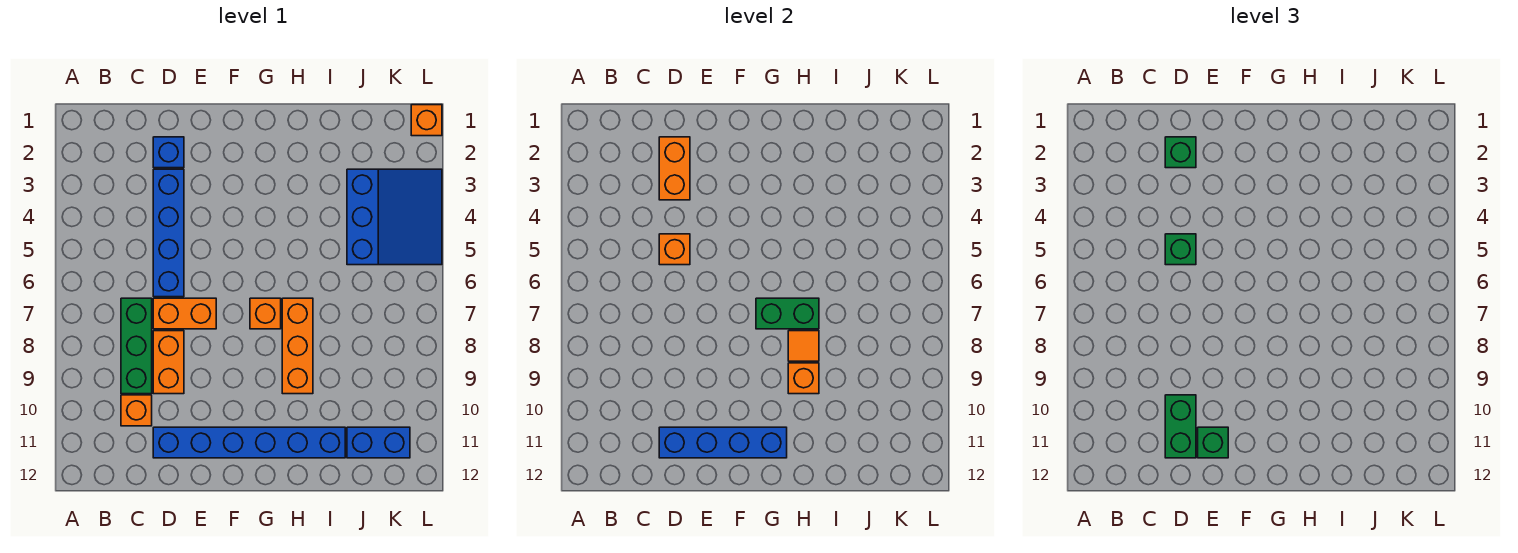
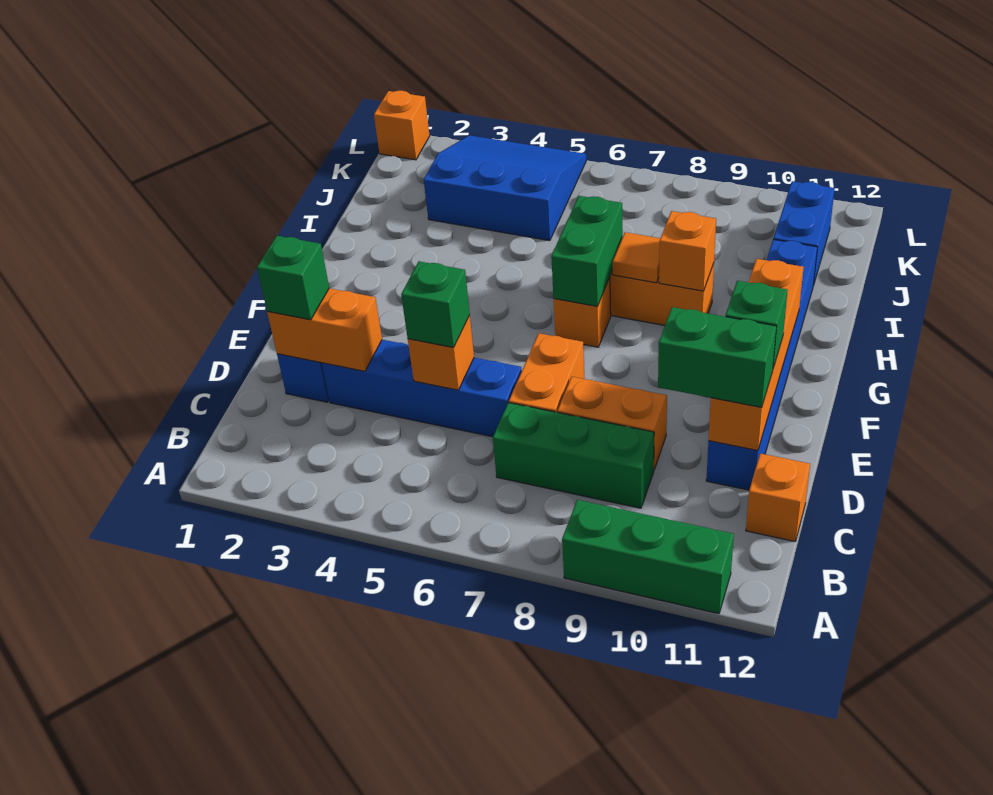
none -> green 1x3 brick [562,500,734,614]
orange 1x1 brick [121,395,152,426] -> orange 1x1 brick moved to [746,454,810,541]
blue 1x4 brick [659,427,787,458] -> orange 1x4 brick [709,259,804,451]

